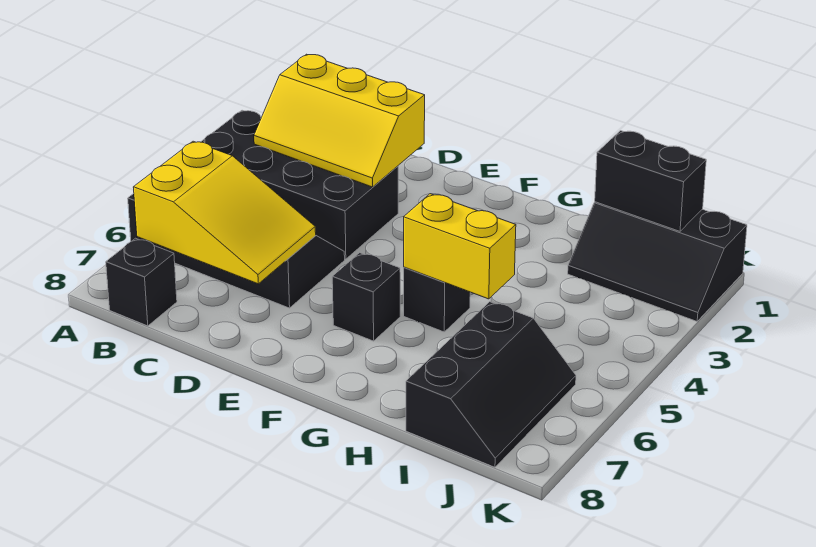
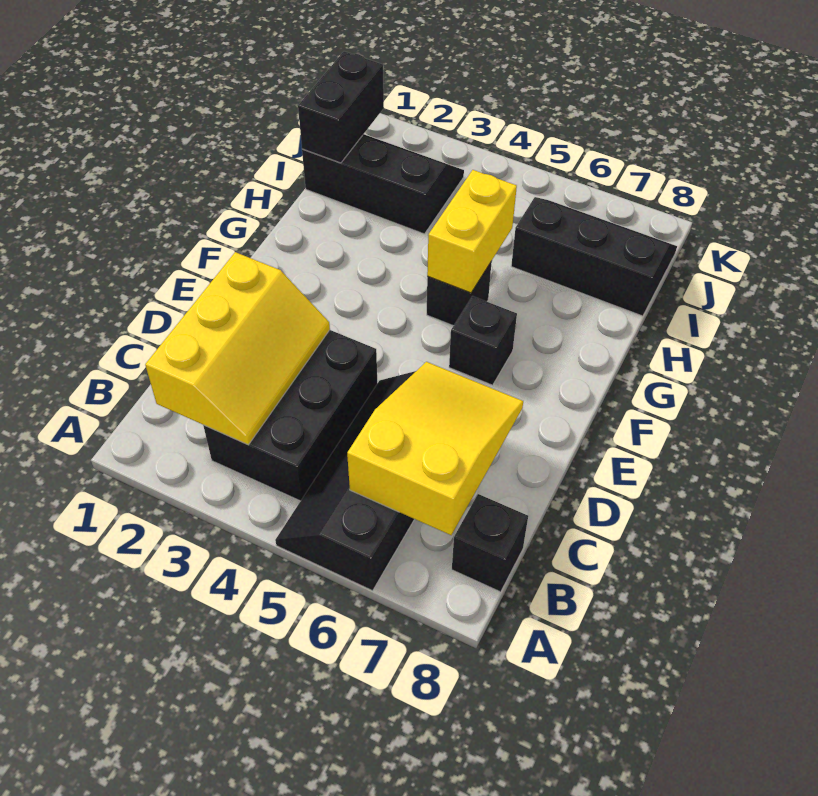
black 2x4 brick [201,110,398,259] -> black 2x3 brick [203,330,377,501]
black 2x3 slope [568,202,747,321] -> black 2x3 slope turned to [302,134,464,234]

